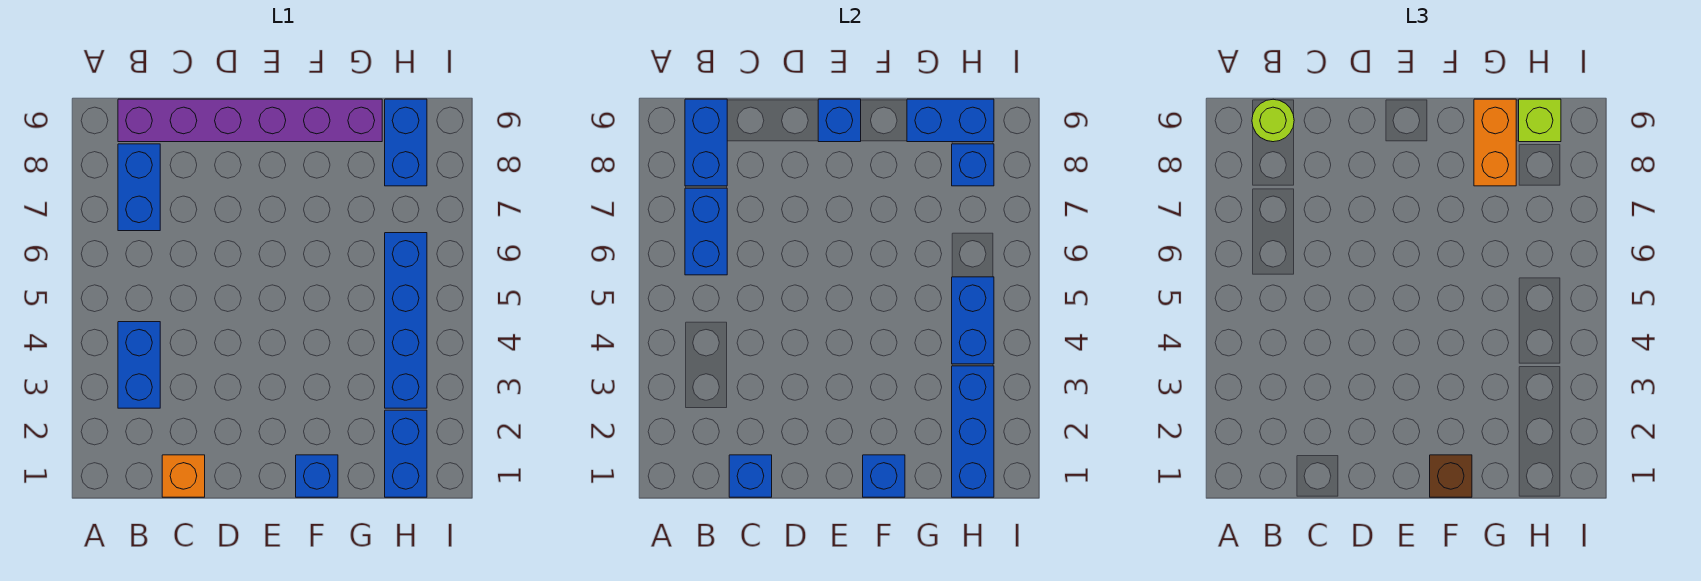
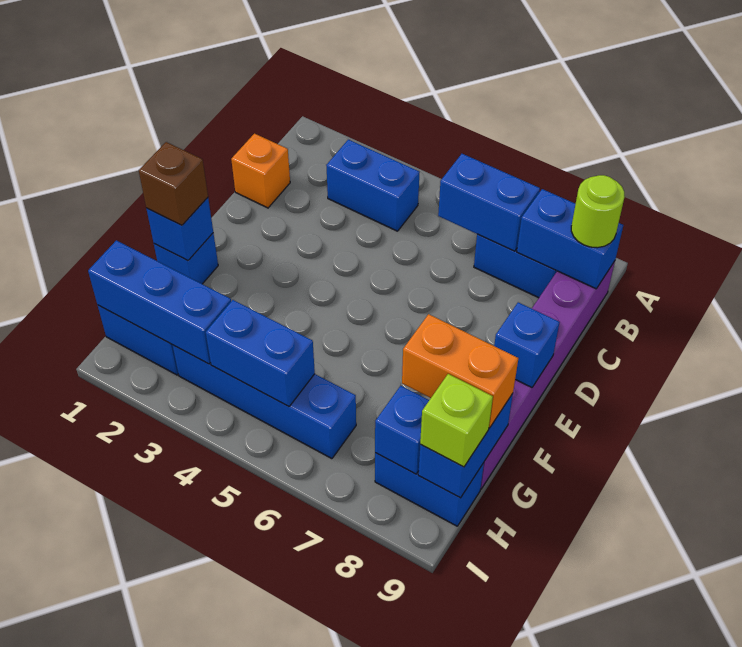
blue 1x1 brick [729,455,772,497] -> none

